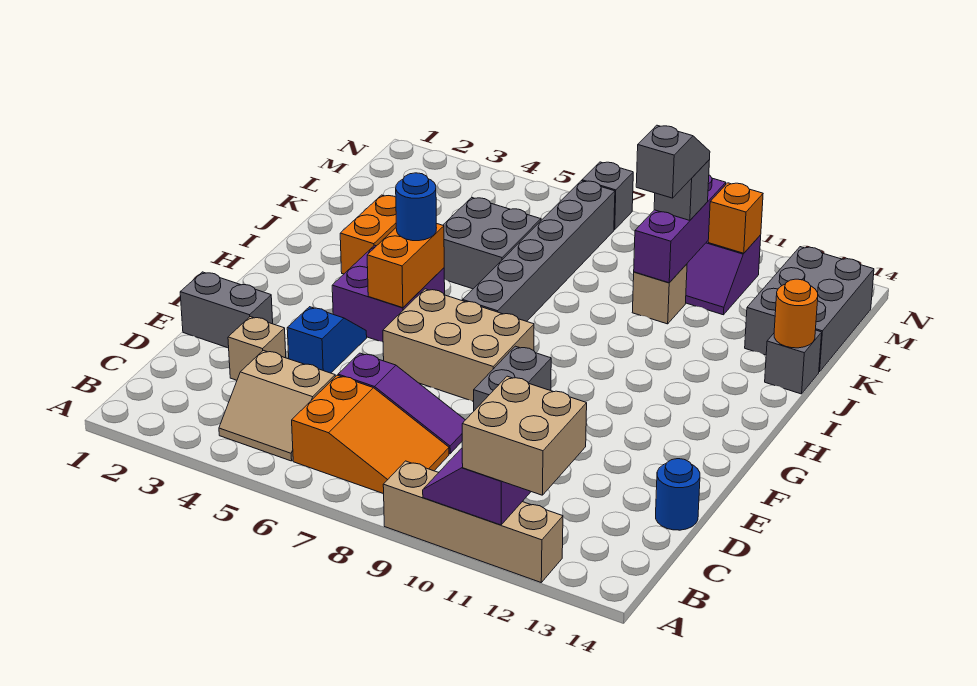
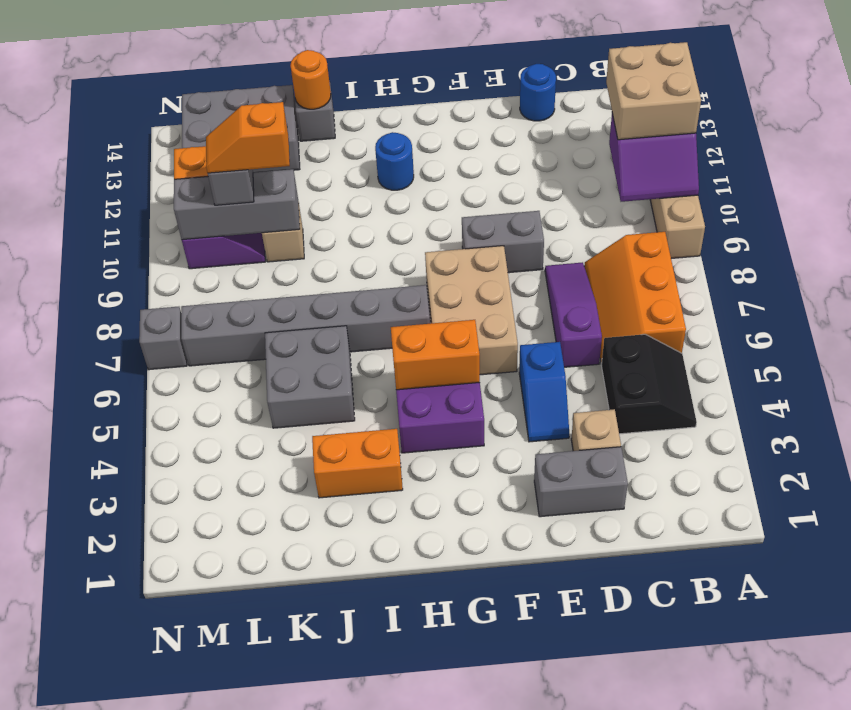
tan 2x2 slope [219,350,335,461] -> black 2x2 slope [601,334,697,434]
orange 2x3 slope [292,375,449,494] -> orange 2x3 slope turned to [584,232,686,364]
grey 1x2 brick [180,272,273,348] -> grey 1x2 brick turned to [534,447,628,517]
blue 1x2 slope [287,307,367,373] -> blue 1x2 slope turned to [519,342,569,442]
blue 1x1 round brick [396,173,436,241] -> blue 1x1 round brick moved to [375,132,414,190]
purple 1x3 brick [634,175,726,283] -> grey 1x3 brick [174,169,300,240]
grey 1x2 slope [636,125,710,198] -> orange 1x2 slope [206,102,290,173]

